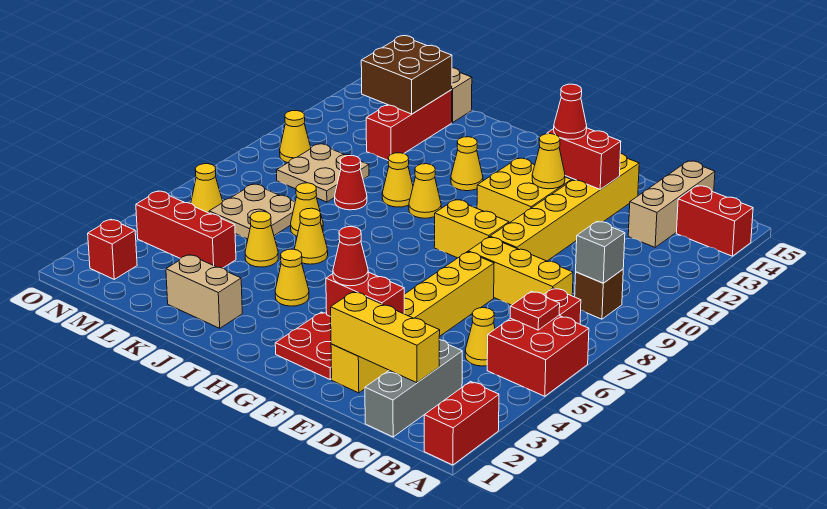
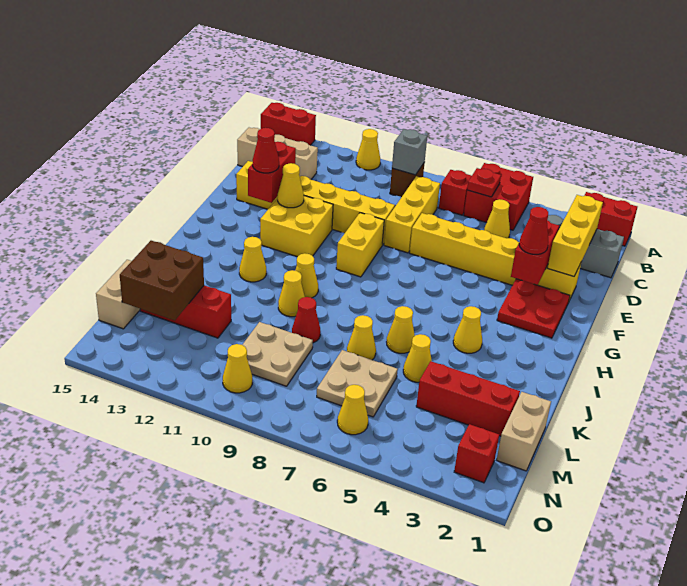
none -> yellow 1x1 cone [356,129,380,170]
red 1x2 brick [676,186,753,256] -> red 1x2 brick turned to [261,103,316,145]
tan 1x2 brick [166,255,242,328] -> tan 1x2 brick moved to [497,392,551,471]
red 1x3 brick [136,191,236,268] -> red 1x3 brick turned to [416,361,520,436]

